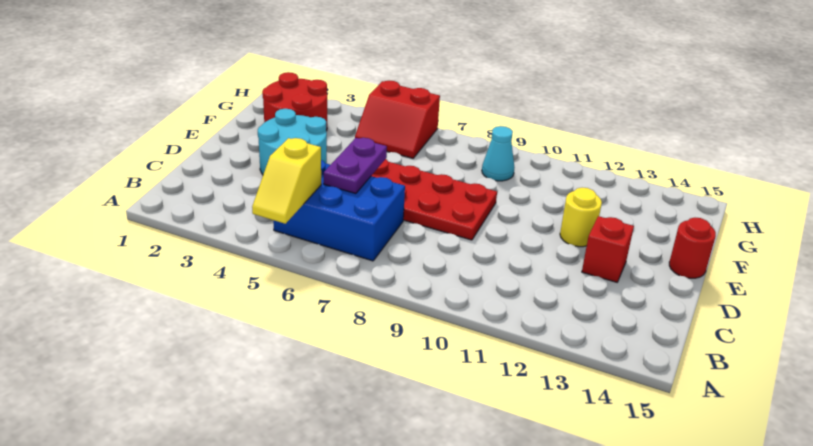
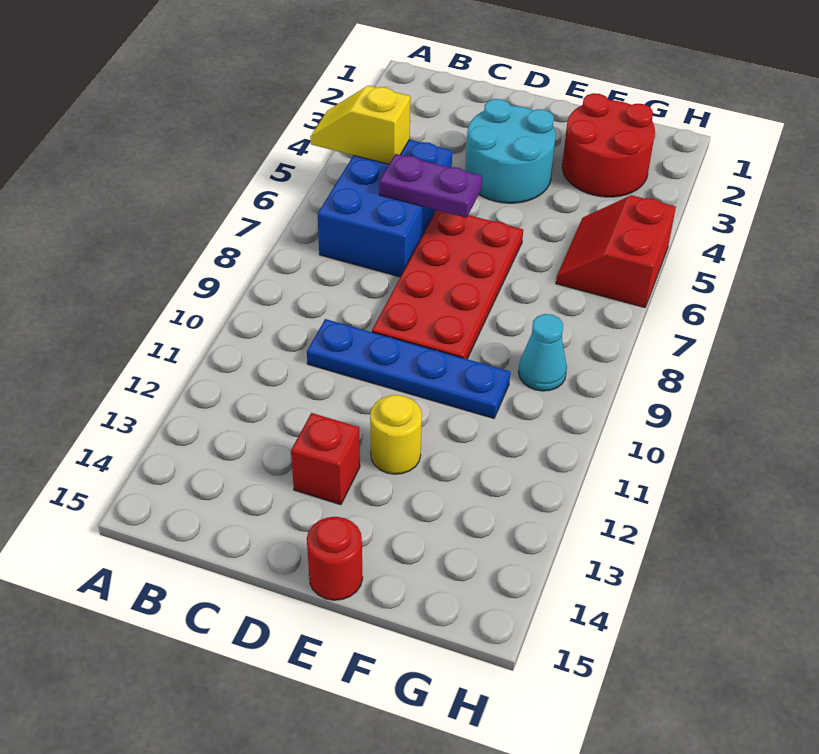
none -> blue 1x4 plate [307,319,510,418]

